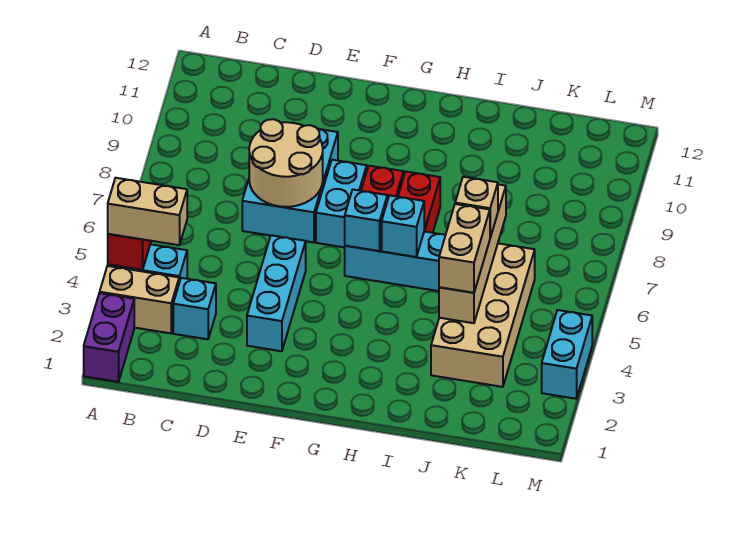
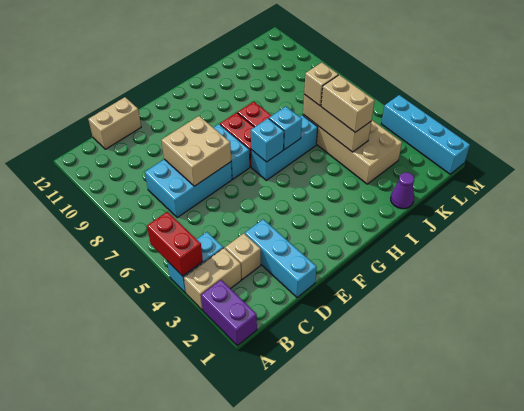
tan 1x2 brick [108,178,187,245] -> tan 1x2 brick moved to [88,97,141,149]
cyan 1x1 brick [173,278,216,339] -> tan 1x1 brick [225,234,261,279]
cyan 2x3 brick [242,129,338,242] -> cyan 2x3 brick turned to [145,159,232,217]
tan 2x2 round brick [249,119,323,207] -> tan 2x2 brick [161,116,231,186]
cyan 1x3 brick [247,235,306,351] -> cyan 1x3 brick moved to [245,219,317,298]
none -> purple 1x1 cone [391,172,414,209]
tan 1x4 brick [439,184,506,323] -> tan 1x3 brick [303,94,371,152]
cyan 1x2 brick [542,310,592,399] -> cyan 1x4 brick [381,95,470,174]

